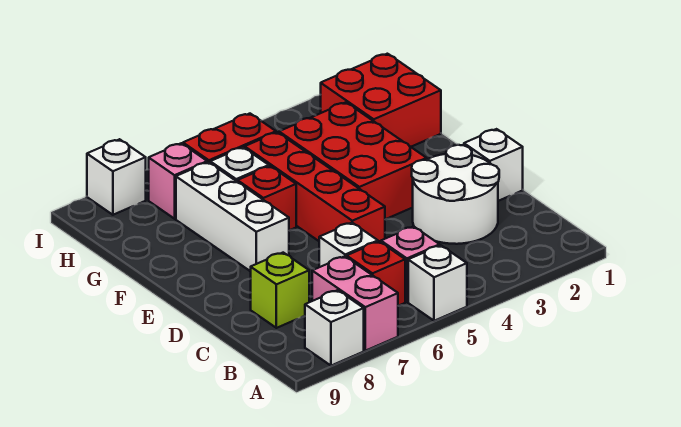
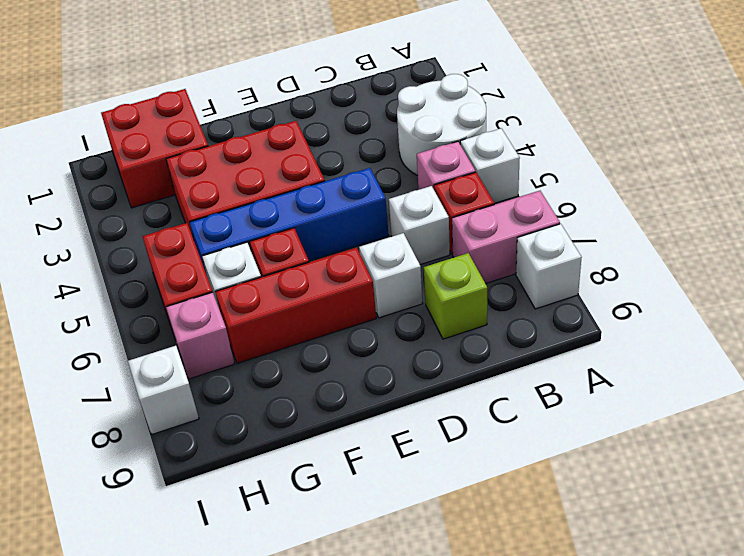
white 2x2 round brick [412,145,499,244] -> white 2x2 round brick moved to [397,74,486,176]
white 1x1 brick [464,129,523,201] -> white 1x1 brick moved to [359,233,423,318]
red 1x4 brick [245,132,385,242] -> blue 1x4 brick [190,168,389,275]
white 1x3 brick [176,162,289,271] -> red 1x3 brick [215,248,376,363]

